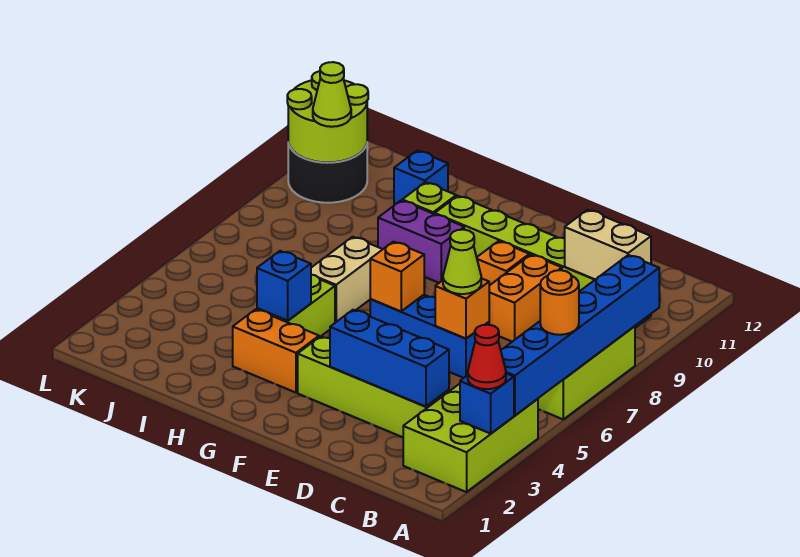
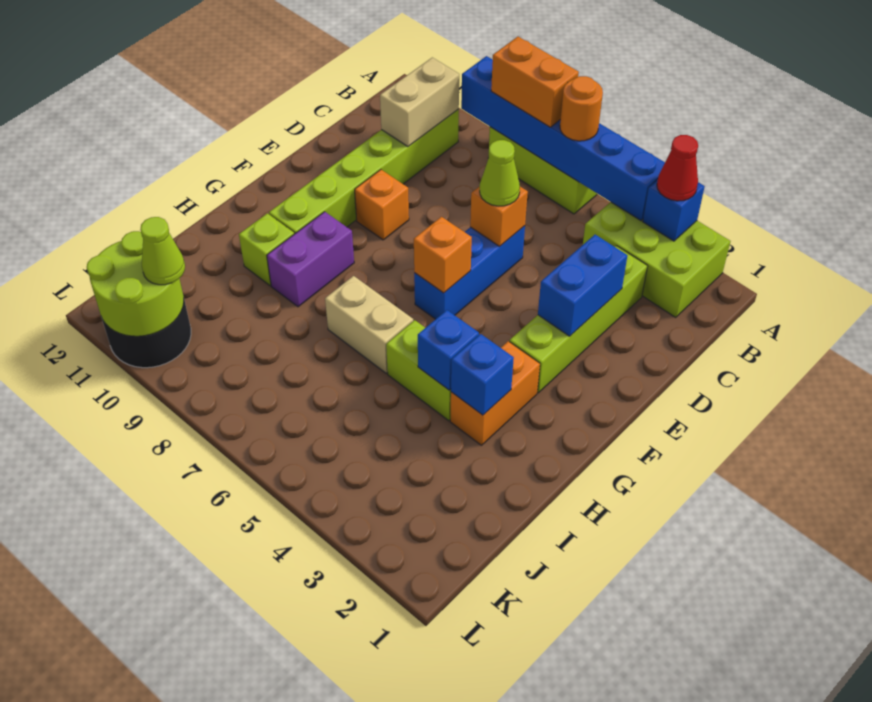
blue 1x3 brick [330,310,449,407] -> blue 1x2 brick [538,235,627,336]
orange 1x2 brick [489,255,562,342] -> orange 1x2 brick moved to [491,37,579,127]
blue 1x1 brick [394,151,448,205] -> blue 1x1 brick moved to [451,334,514,415]

